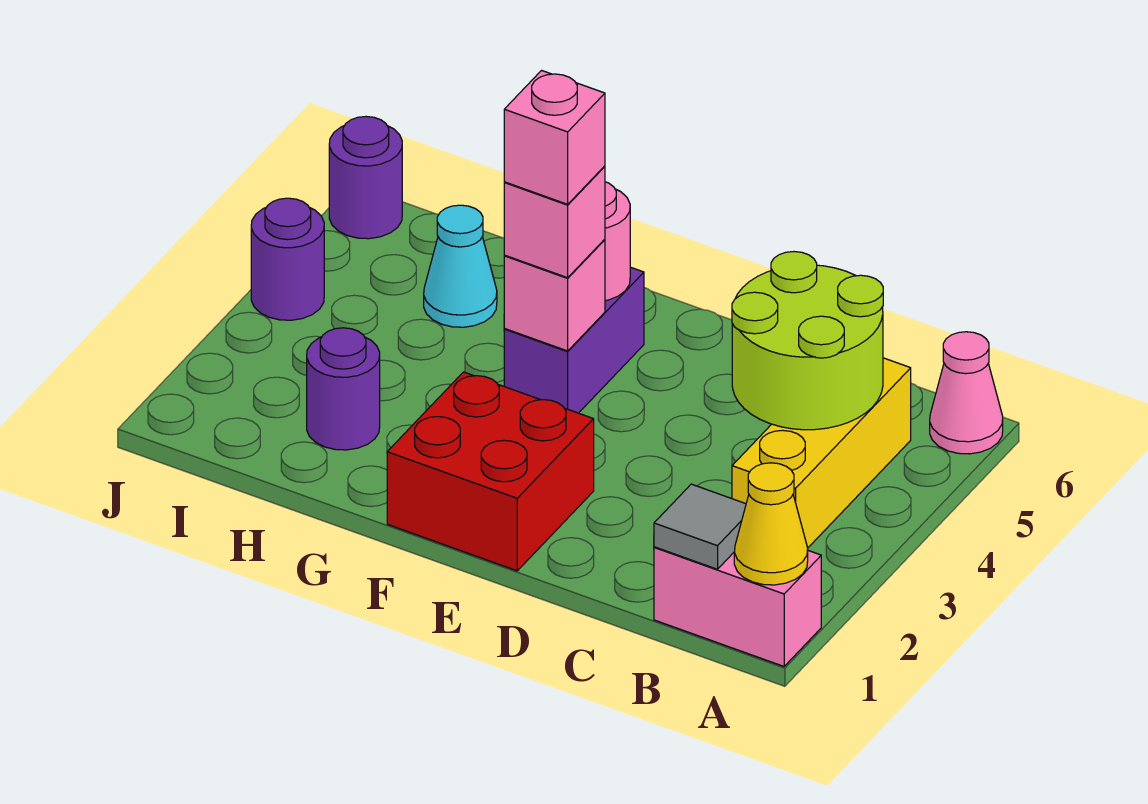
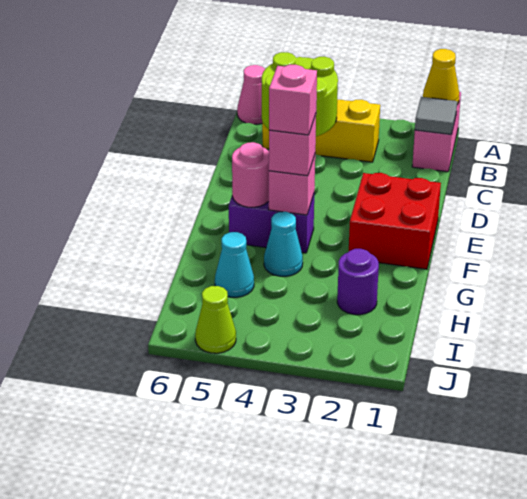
none -> cyan 1x1 cone [264,212,303,276]
purple 1x1 round brick [251,198,324,320] -> none
none -> lime 1x1 cone [195,286,236,353]
purple 1x1 round brick [329,117,402,239] -> none

